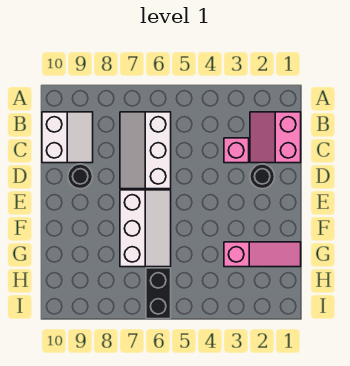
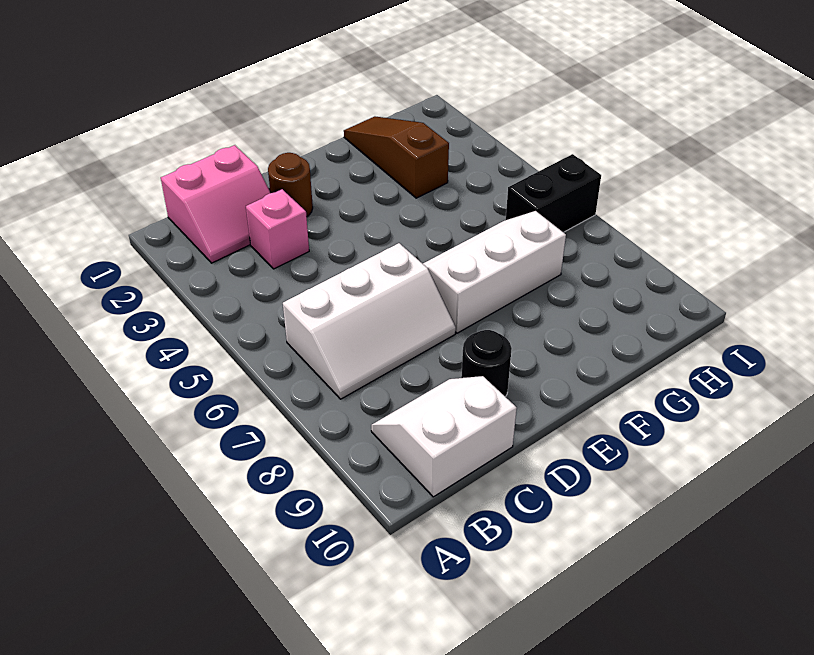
black 1x1 round brick [250,164,275,189] -> brown 1x1 round brick [268,153,313,217]
pink 1x3 slope [224,242,301,267] -> brown 1x3 slope [344,116,449,198]

